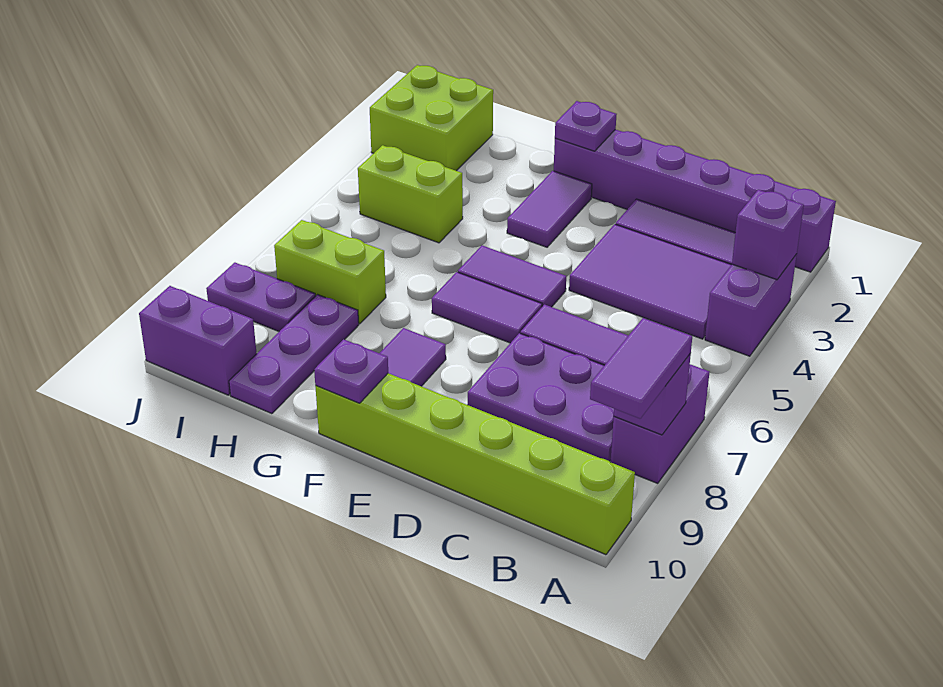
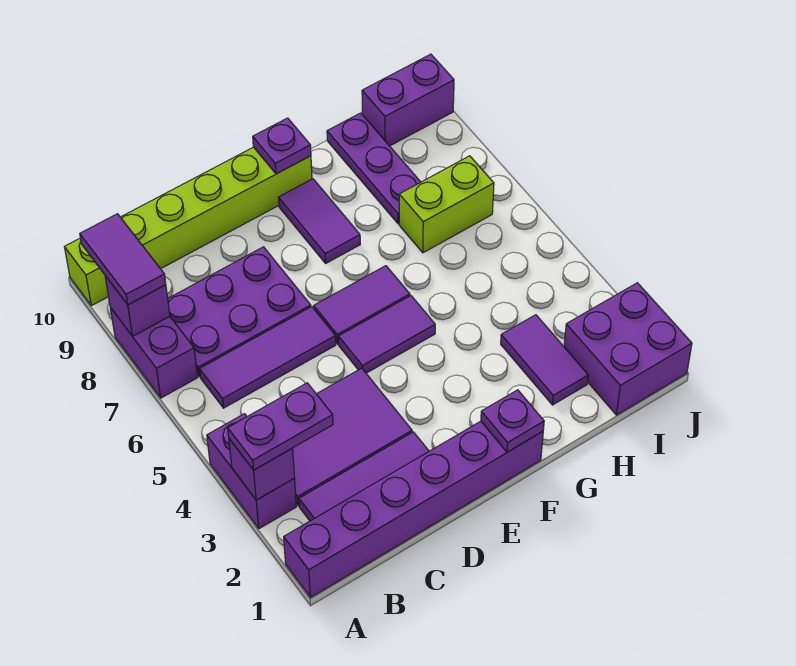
purple 1x2 tile [507,171,592,247] -> purple 1x2 tile moved to [501,315,588,405]
lime 1x2 brick [358,145,463,243] -> none
lime 2x2 brick [370,65,493,171] -> purple 2x2 brick [564,283,692,415]
purple 1x2 plate [206,263,315,331] -> purple 1x2 plate moved to [228,383,333,470]

